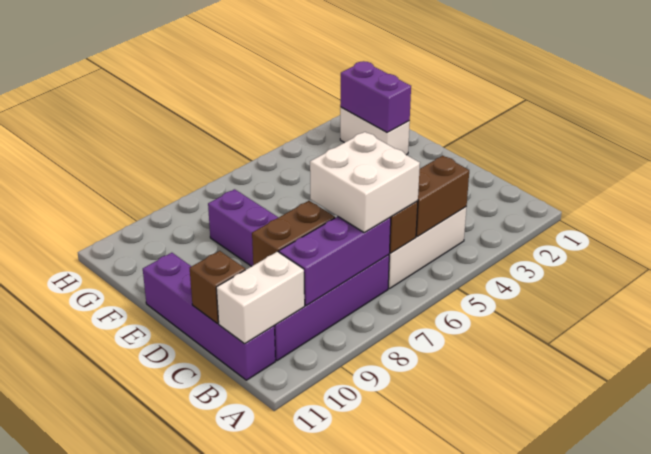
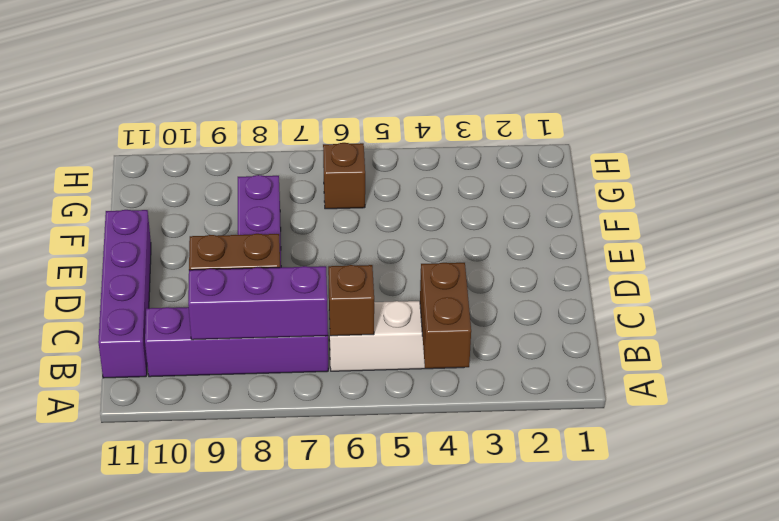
brown 1x2 brick [416,156,469,237] -> brown 1x2 brick turned to [420,263,471,368]
white 2x2 brick [310,132,420,233] -> none
white 1x2 brick [216,251,305,344] -> none
brown 1x1 brick [190,251,245,323] -> brown 1x1 brick moved to [323,143,365,209]
white 1x2 brick [340,107,410,155] -> none
purple 1x2 brick [340,61,411,132] -> none

